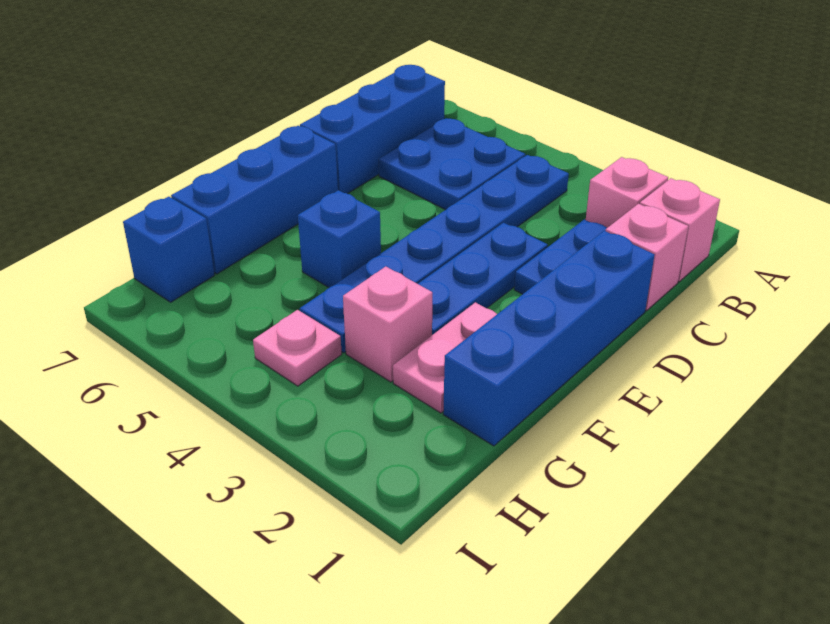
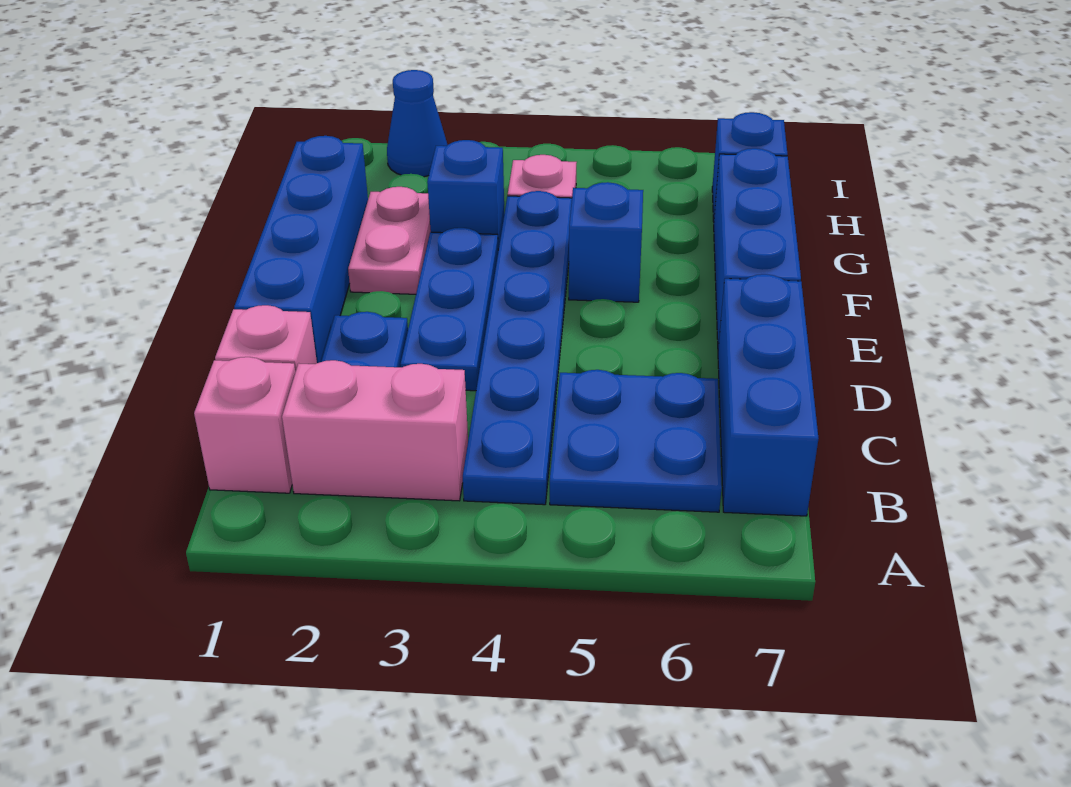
pink 1x1 brick [586,157,668,228] -> pink 1x2 brick [282,360,468,501]
pink 1x1 brick [343,267,432,382] -> blue 1x1 brick [427,140,504,251]
none -> blue 1x1 cone [387,70,448,177]

